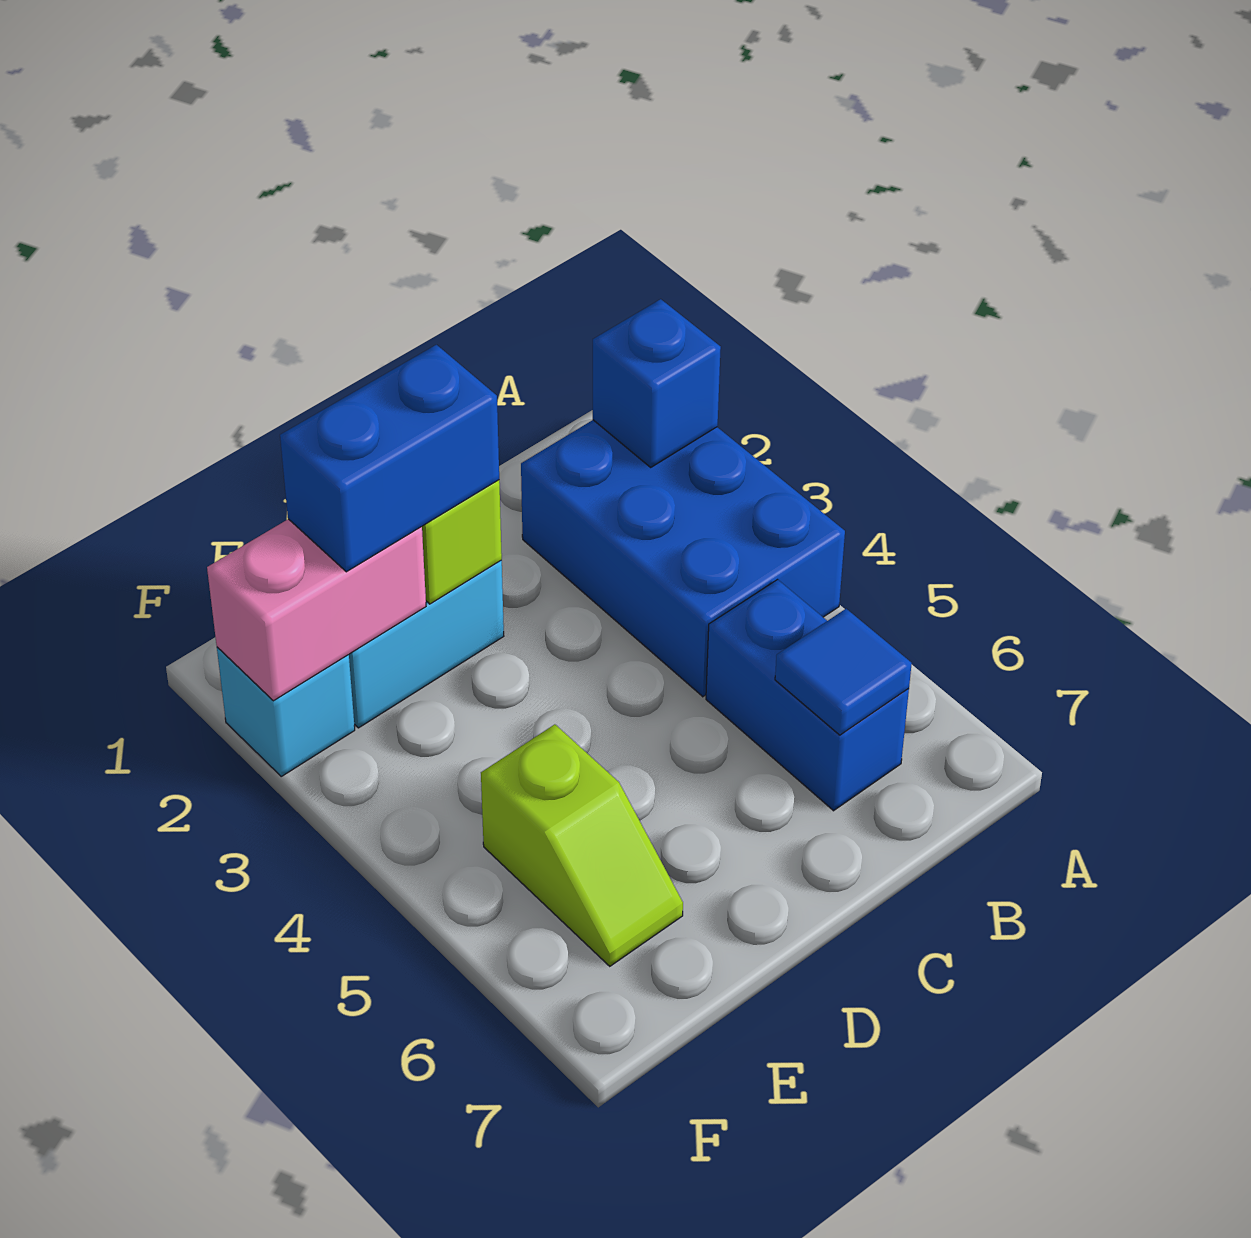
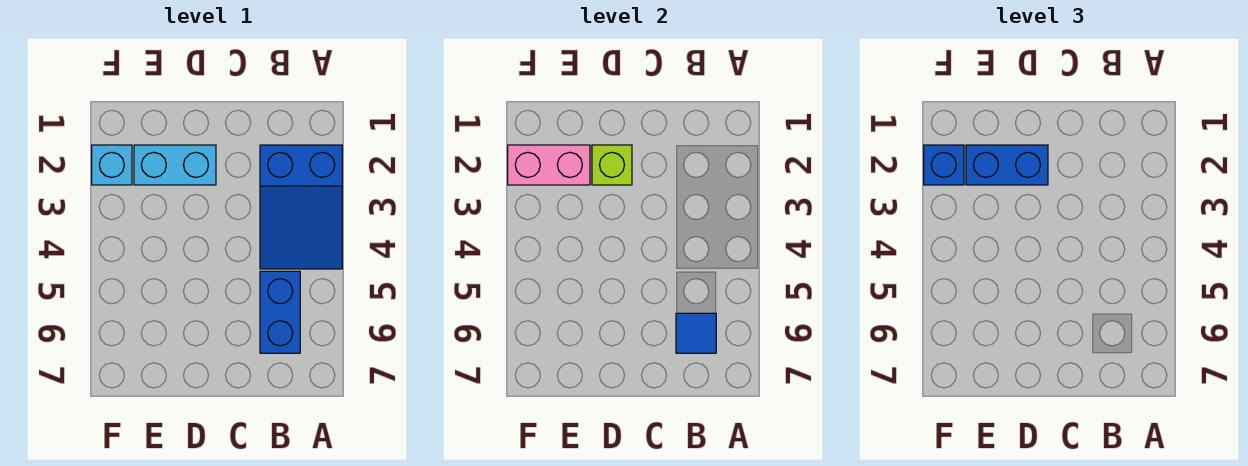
blue 2x3 brick [521,420,845,697] -> blue 2x3 slope [260,145,342,269]
blue 1x1 brick [593,299,721,467] -> blue 1x1 brick moved to [924,145,964,185]
lime 1x2 slope [481,724,683,966] -> none

